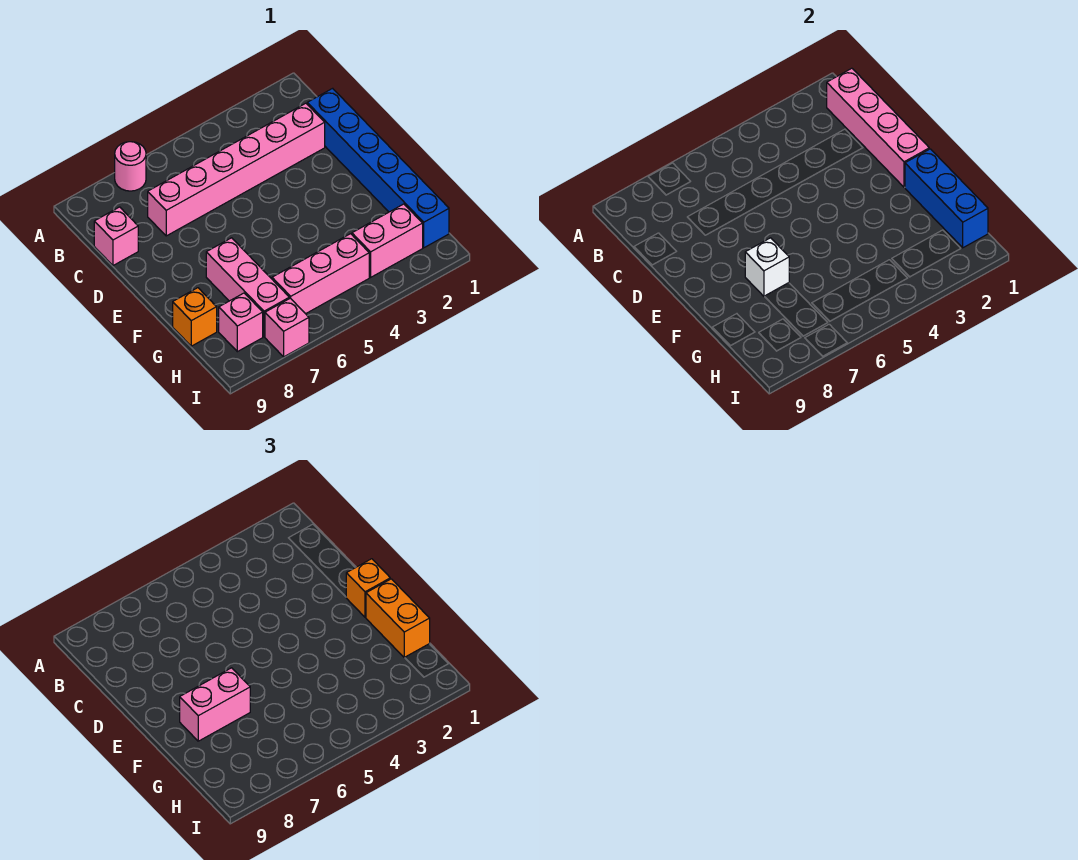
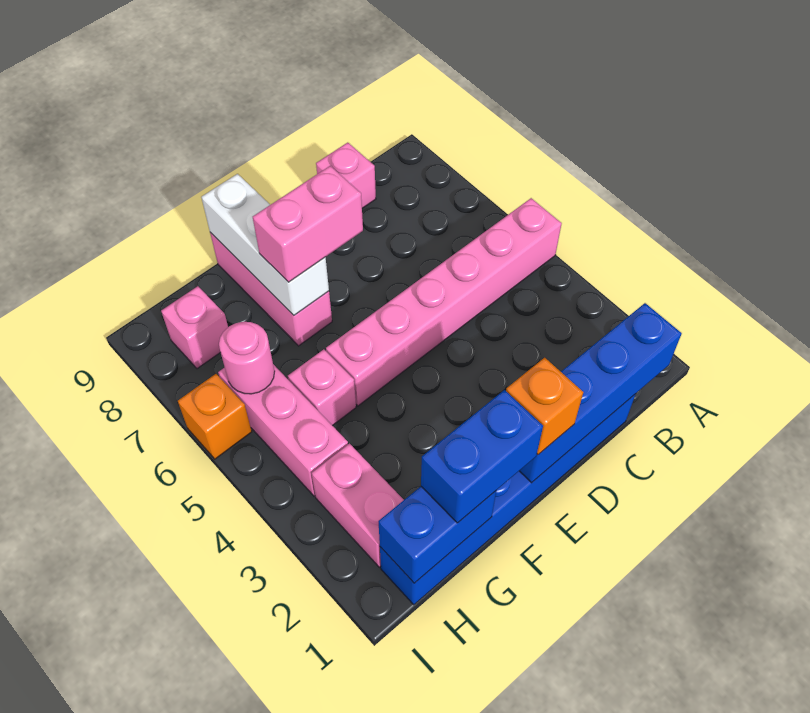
pink 1x1 round brick [115,142,146,191] -> pink 1x1 round brick moved to [219,322,275,394]
pink 1x4 brick [827,68,929,187] -> blue 1x4 brick [520,303,682,483]
pink 1x6 brick [148,103,325,236] -> pink 1x6 brick turned to [326,198,562,406]
blue 1x3 brick [905,149,988,248] -> blue 1x2 brick [378,487,496,583]
orange 1x2 brick [366,579,430,658] -> blue 1x2 brick [421,390,543,523]
pink 1x3 brick [206,238,289,337] -> pink 1x3 brick turned to [210,232,332,346]
white 1x1 brick [745,238,789,296] -> white 1x3 brick [201,174,329,315]
pink 1x2 brick [180,668,250,741] -> pink 1x2 brick turned to [253,166,363,282]
orange 1x1 brick [173,288,217,346] -> orange 1x1 brick moved to [178,374,252,459]
pink 1x1 brick [265,298,309,357] -> pink 1x1 brick moved to [288,349,356,426]

